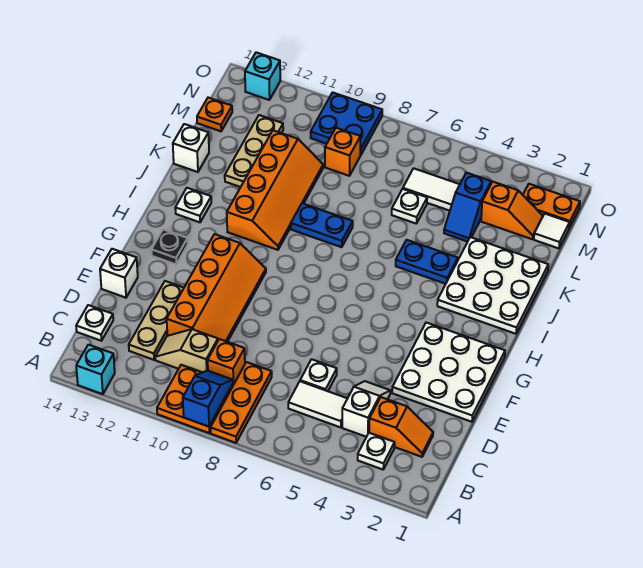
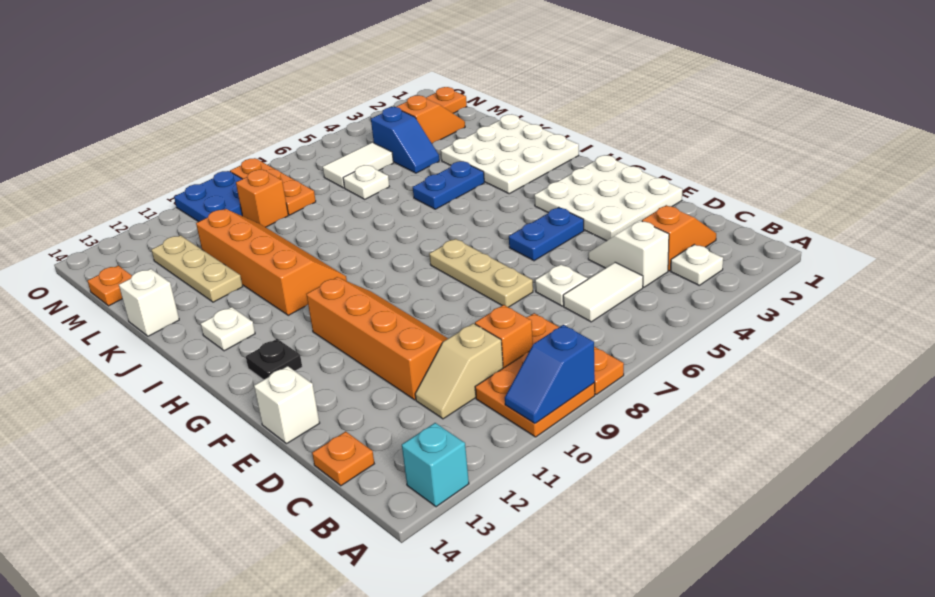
blue 1x2 slope [183,370,233,427] -> blue 1x2 slope turned to [505,325,595,423]
tan 1x3 plate [129,281,184,360] -> tan 1x3 plate moved to [429,239,533,307]
white 1x1 plate [76,305,113,341] -> orange 1x1 plate [312,431,374,486]
blue 1x2 plate [291,203,353,247] -> blue 1x2 plate moved to [509,207,584,261]
white 1x1 tile [534,214,570,248] -> none
none -> orange 1x3 plate [230,158,316,215]
cyan 1x1 brick [245,52,280,100] -> none

